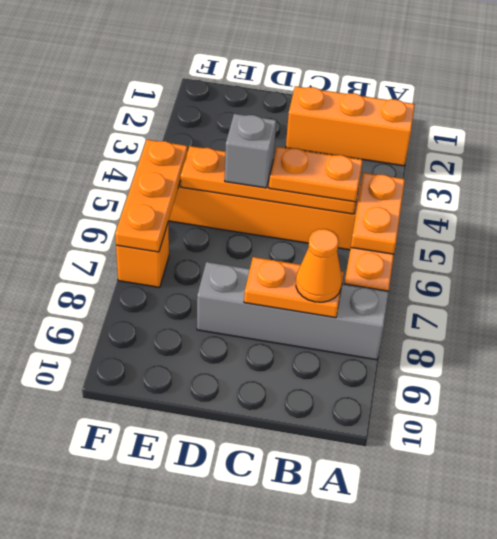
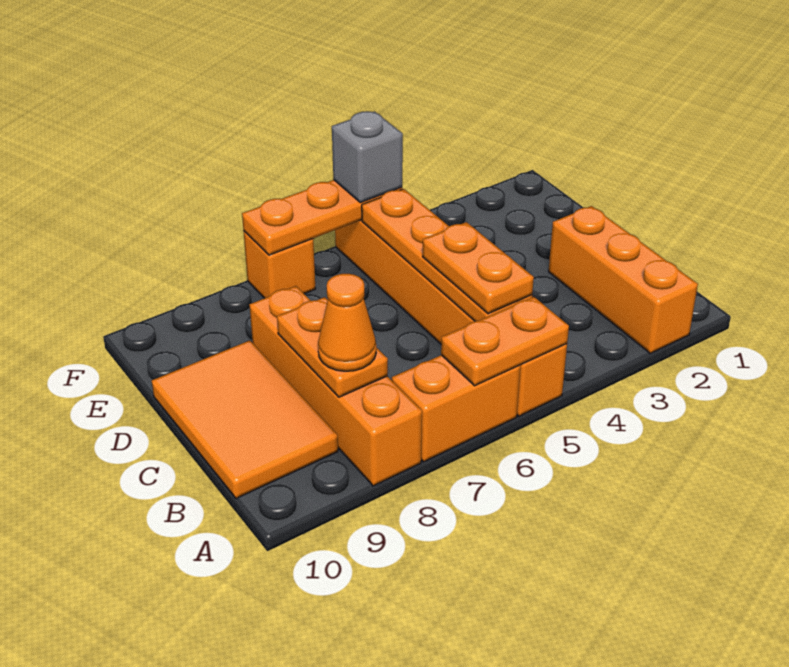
grey 1x4 brick [197,262,389,360] -> orange 1x4 brick [249,286,422,486]
none -> orange 2x3 tile [152,340,338,498]
grey 1x1 brick [225,114,276,188] -> grey 1x1 brick moved to [332,111,403,203]

